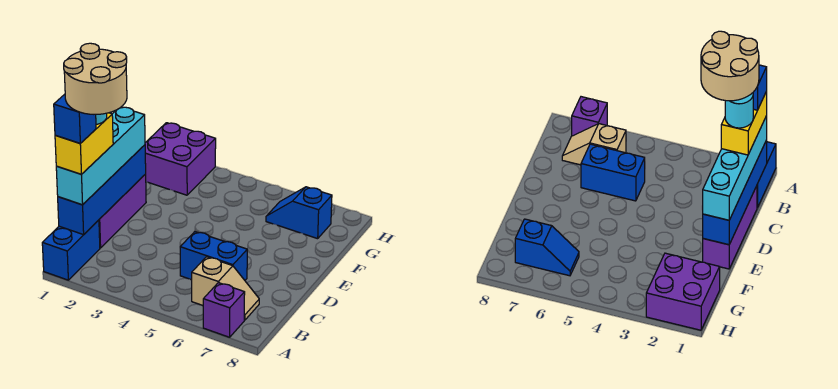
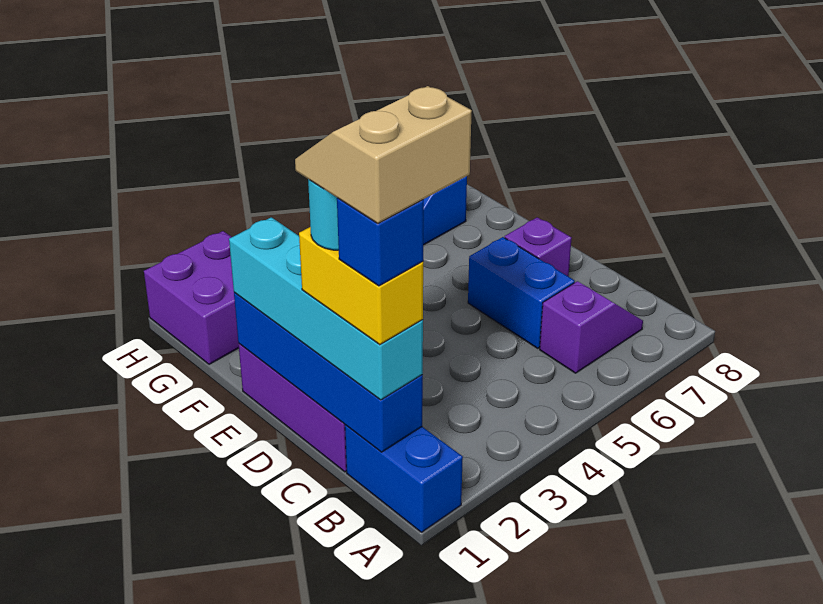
purple 1x1 brick [203,283,245,337] -> purple 1x1 brick moved to [505,217,571,277]
tan 2x2 round brick [64,43,127,114] -> tan 2x2 slope [295,86,472,224]
tan 1x2 slope [192,257,259,320] -> purple 1x2 slope [540,281,643,373]
blue 1x2 brick [180,232,247,280] -> blue 1x2 brick turned to [468,237,575,349]

